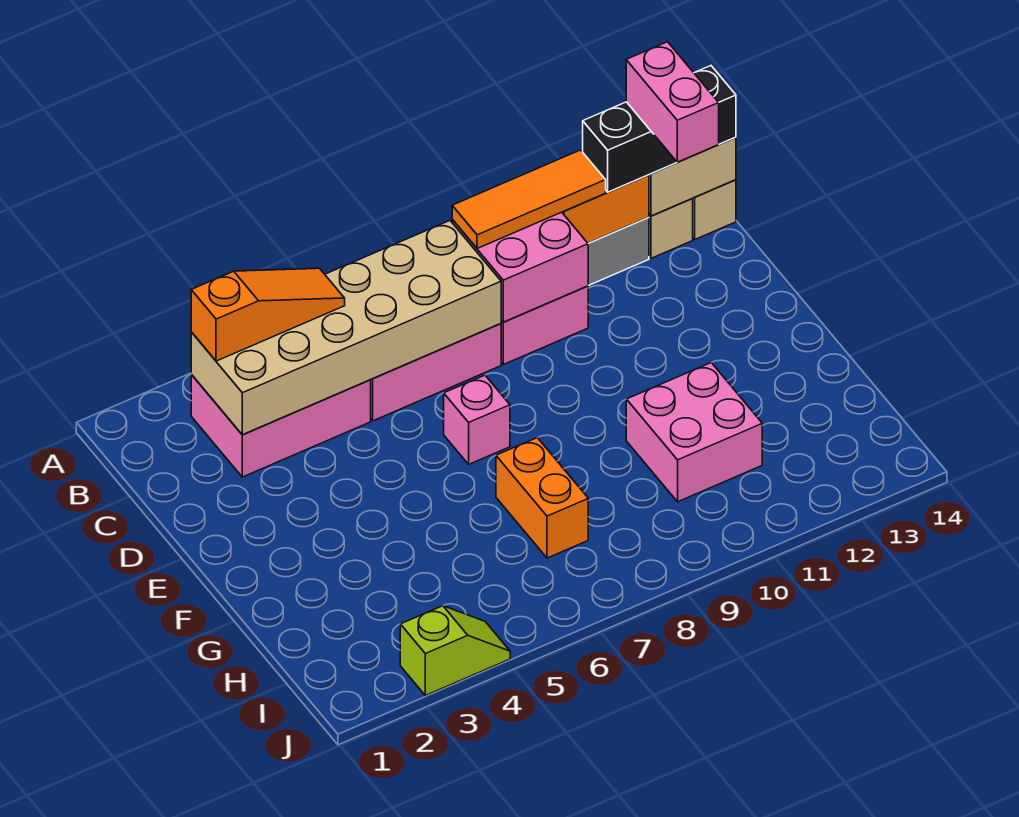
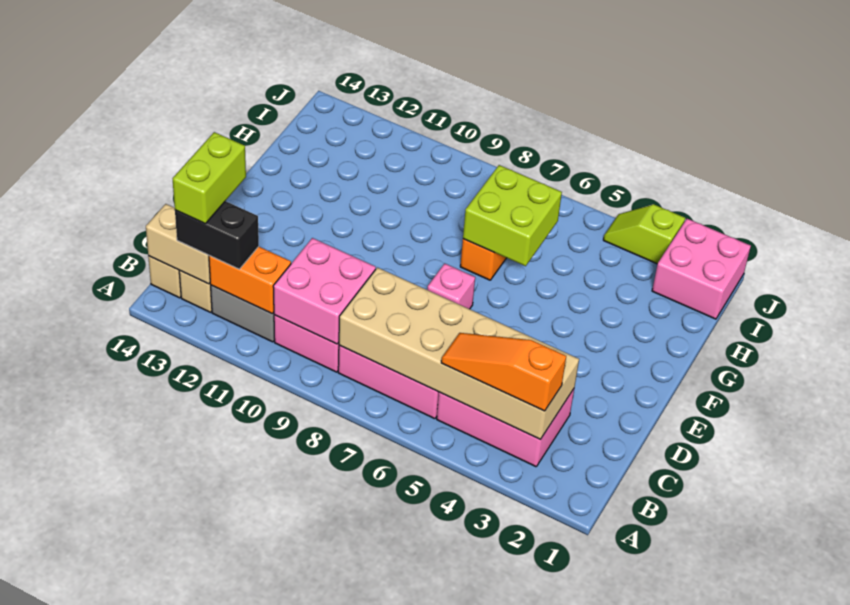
orange 1x3 tile [452,150,606,249] -> none
black 1x3 brick [583,66,736,192] -> black 1x2 brick [175,201,259,269]
pink 1x2 brick [626,42,719,162] -> lime 1x2 brick [172,132,246,224]
none -> lime 2x2 brick [463,165,562,266]
pink 2x2 brick [626,363,762,502] -> pink 2x2 brick moved to [652,219,751,319]

